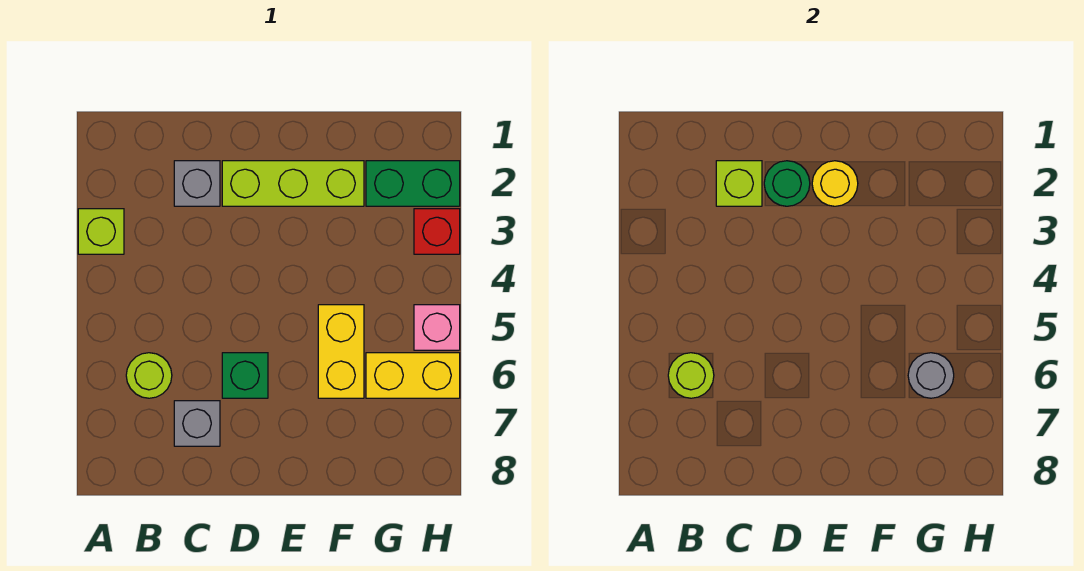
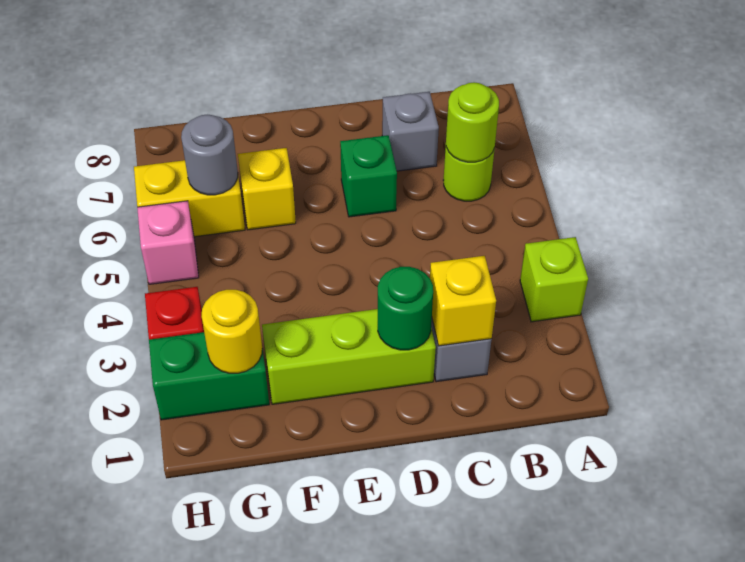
lime 1x1 brick [716,161,762,206] -> yellow 1x1 brick [430,256,496,346]
yellow 1x1 round brick [812,161,858,206] -> yellow 1x1 round brick moved to [202,290,262,373]
yellow 1x2 brick [318,305,364,398] -> yellow 1x1 brick [238,148,296,230]

